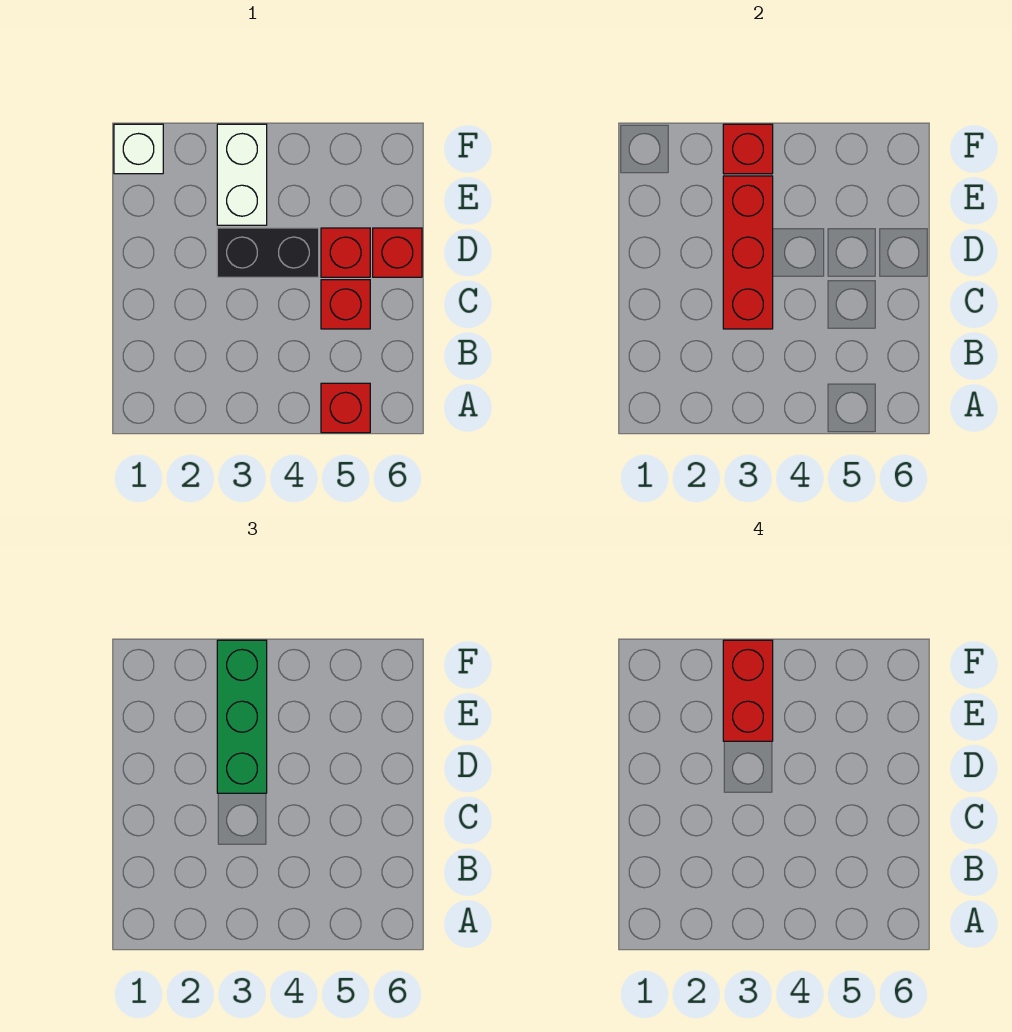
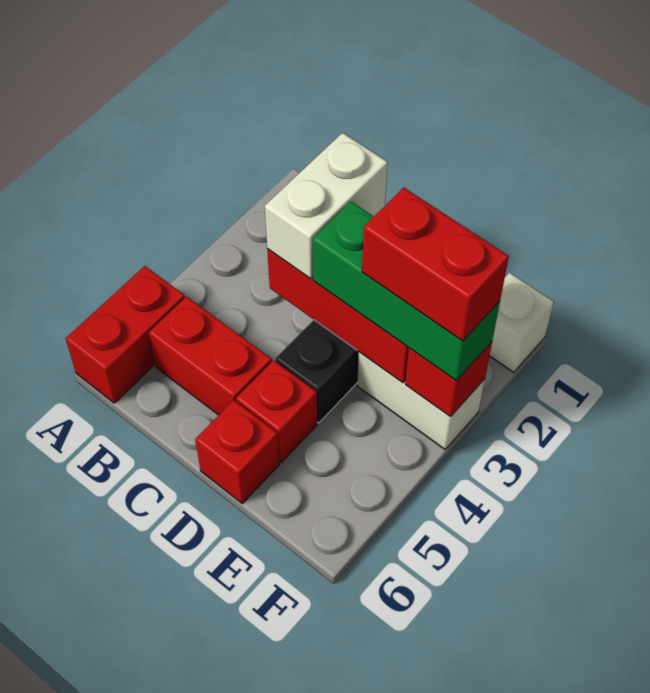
red 1x1 brick [321,383,370,433] -> red 1x2 brick [66,266,185,403]
none -> white 1x2 brick [265,133,388,279]
red 1x1 brick [321,280,370,329] -> red 1x2 brick [149,297,272,415]

